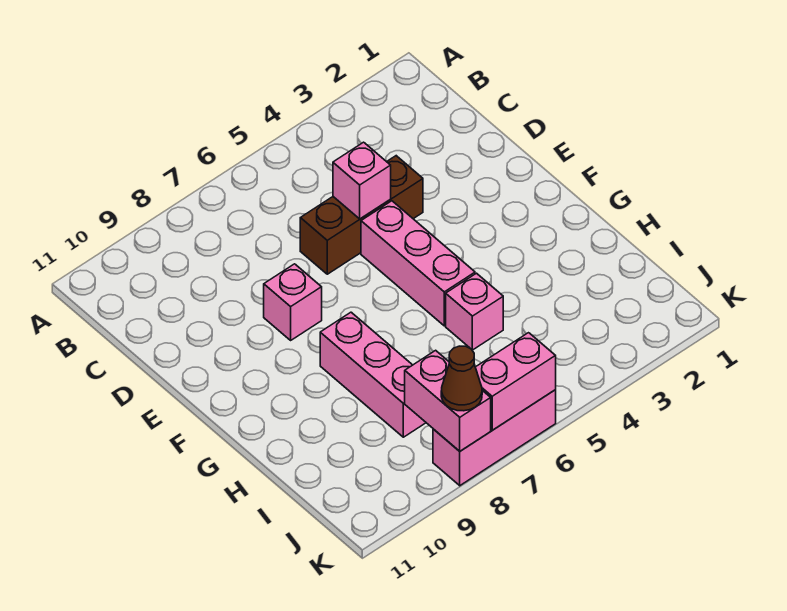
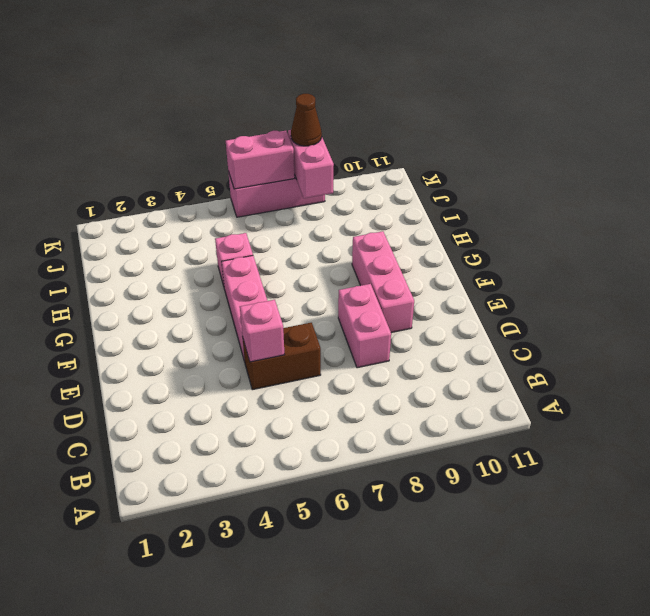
brown 1x3 brick [300,156,423,274] -> brown 1x2 brick [243,323,321,390]
pink 1x1 brick [264,264,322,340] -> pink 1x2 brick [338,284,391,368]
pink 1x3 brick [320,312,426,437] -> pink 1x3 brick moved to [352,231,414,333]

